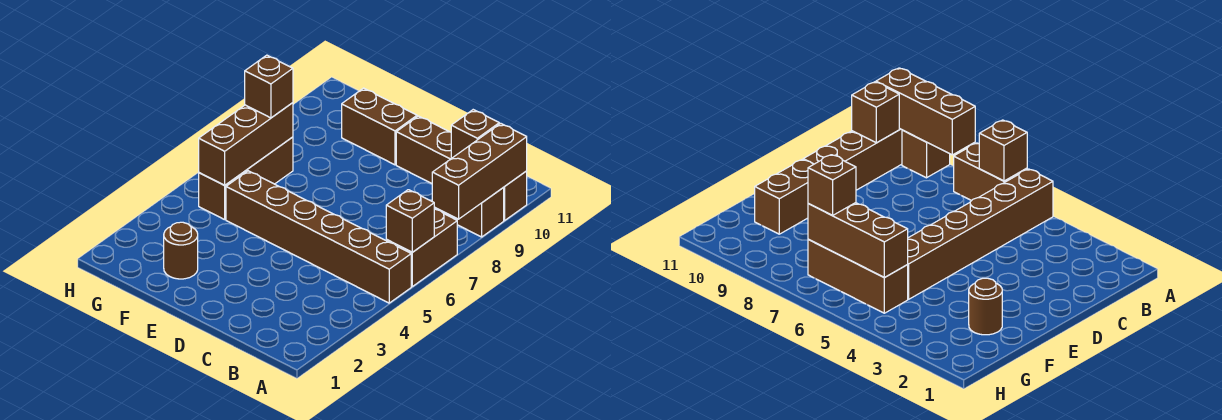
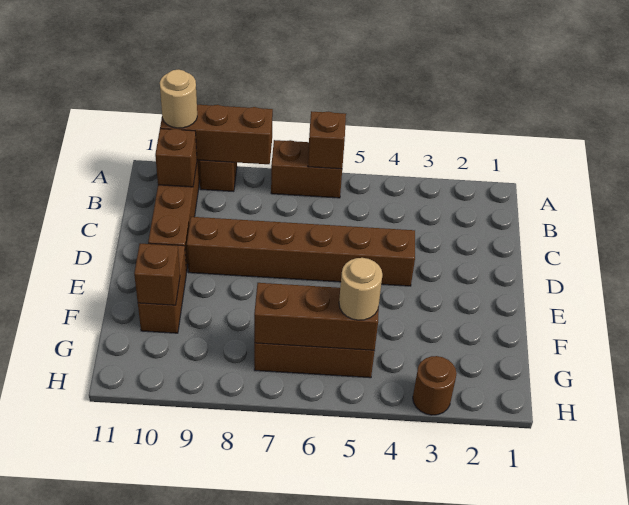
brown 1x6 brick [226,171,411,303] -> brown 1x6 brick turned to [187,217,415,286]
none -> tan 1x1 round brick [160,69,197,128]
brown 1x1 round brick [164,222,198,279] -> brown 1x1 round brick moved to [413,356,457,415]
none -> tan 1x1 round brick [339,258,382,320]
brown 1x1 brick [245,55,293,118] -> brown 1x1 brick moved to [134,244,180,305]

